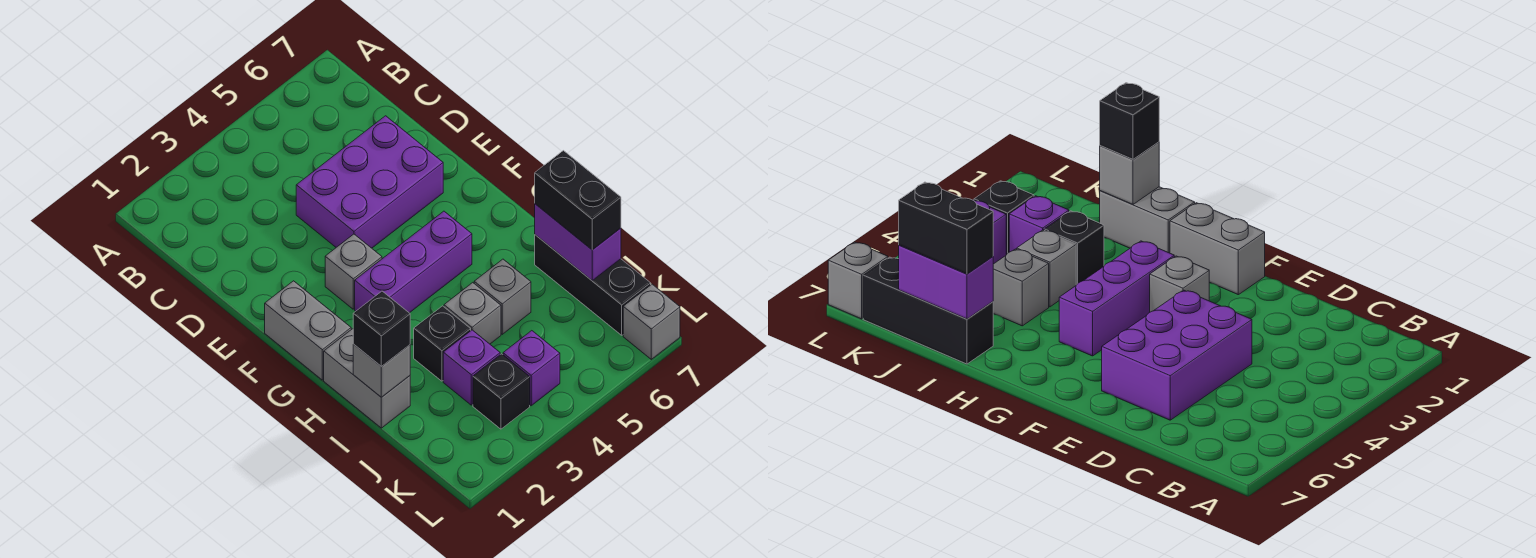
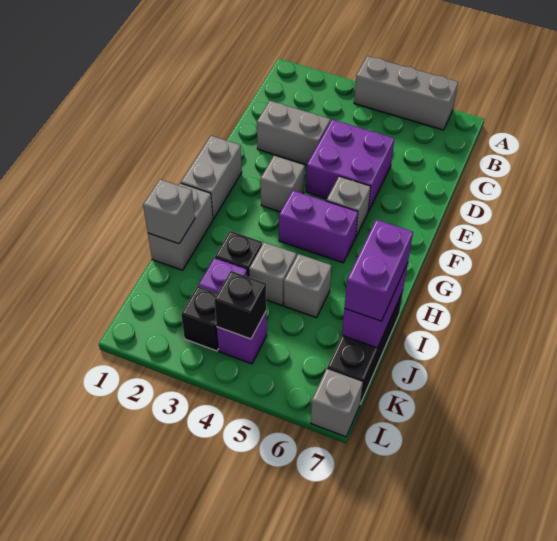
none -> grey 1x3 brick [354,56,458,130]
none -> grey 1x2 brick [257,101,330,165]
purple 2x3 brick [296,116,443,248] -> purple 2x2 brick [306,120,394,211]
none -> grey 1x1 brick [326,176,371,236]
purple 1x3 brick [355,211,472,313] -> purple 1x2 brick [279,191,358,263]
black 1x1 brick [353,291,410,367] -> black 1x1 brick moved to [214,271,266,339]
black 1x2 brick [535,151,621,250] -> purple 1x2 brick [344,220,413,321]

